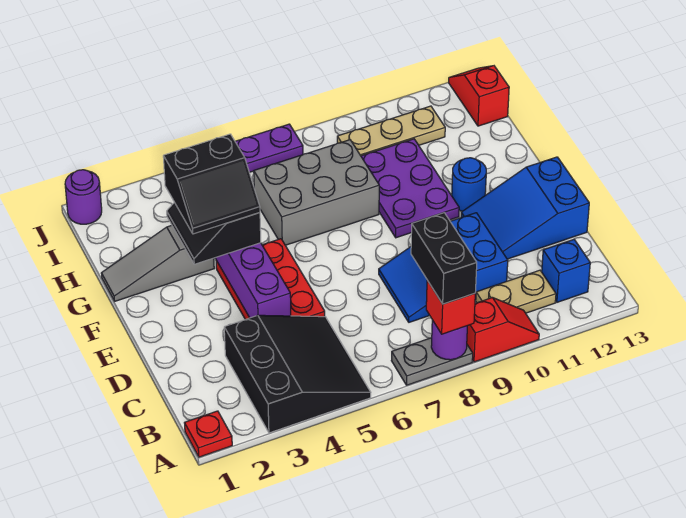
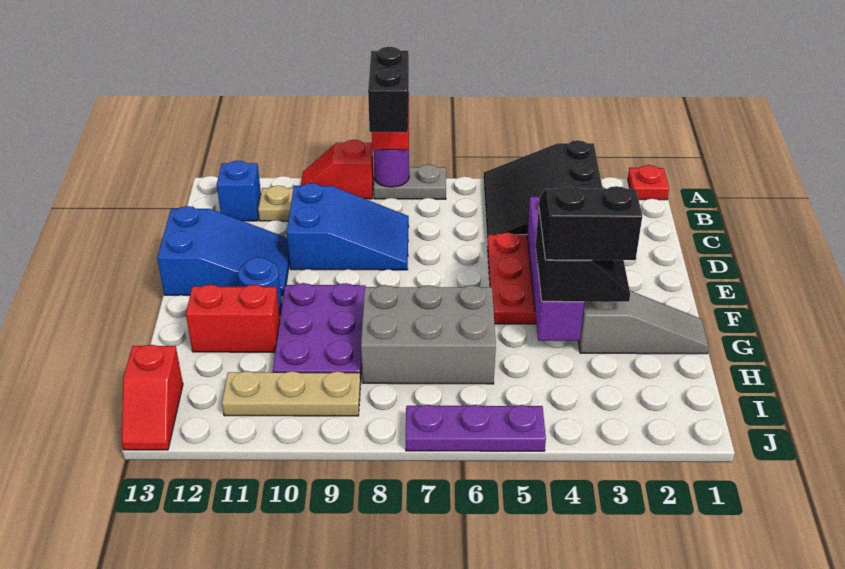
none -> red 1x2 brick [186,285,280,352]
purple 1x1 round brick [65,170,102,224] -> none

